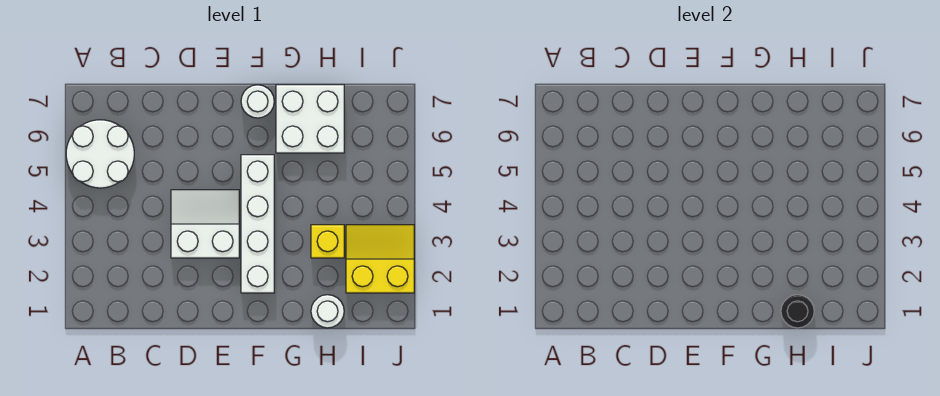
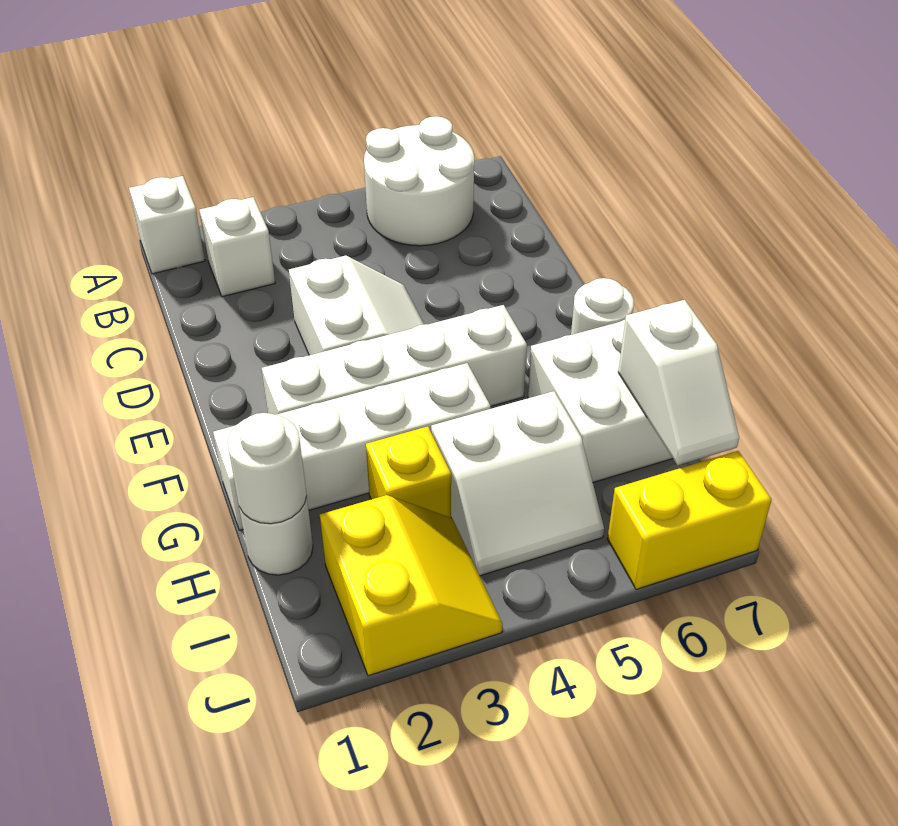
none -> white 1x1 brick [129,176,205,274]
none -> white 1x1 brick [200,197,275,297]
none -> white 1x4 brick [213,363,491,530]
black 1x1 round brick [781,295,814,328] -> white 1x1 round brick [228,413,307,524]
none -> white 2x2 slope [431,391,604,576]
none -> white 1x2 slope [618,300,739,465]
none -> yellow 1x2 brick [608,451,772,589]

